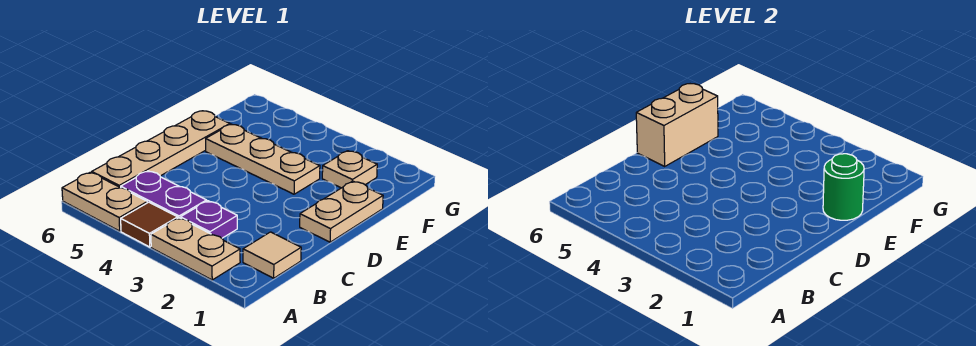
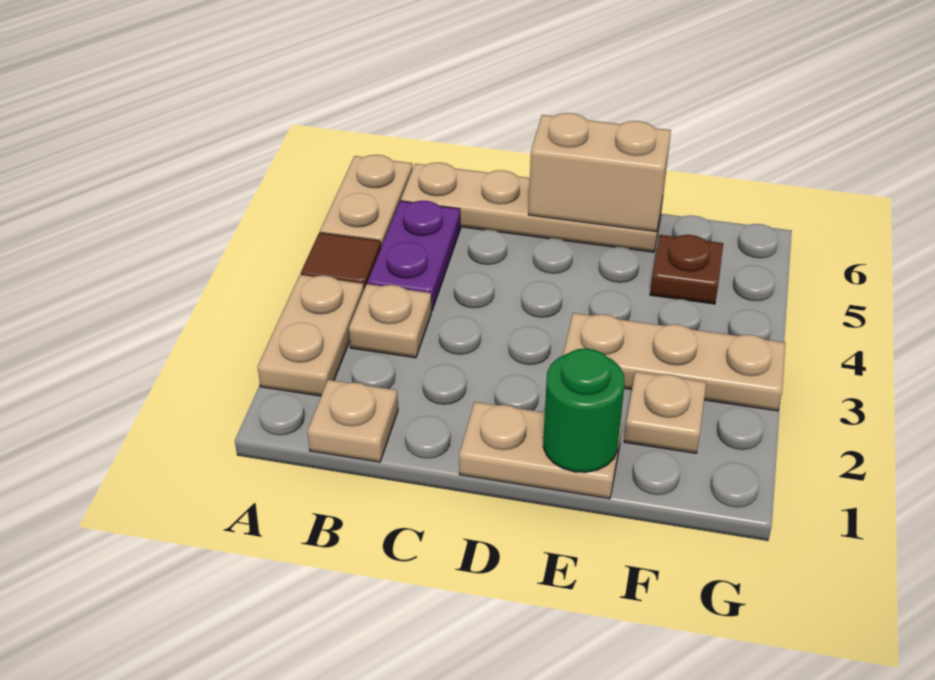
tan 1x1 tile [243,232,301,278] -> tan 1x1 plate [307,380,398,462]
purple 1x1 plate [181,201,237,238] -> tan 1x1 plate [349,284,431,358]
tan 1x3 plate [206,124,320,194] -> tan 1x3 plate turned to [563,313,785,411]
none -> brown 1x1 plate [650,235,723,304]

